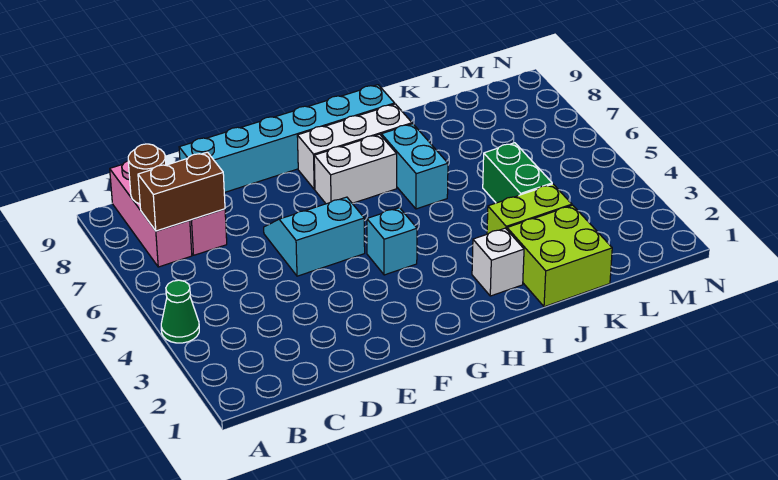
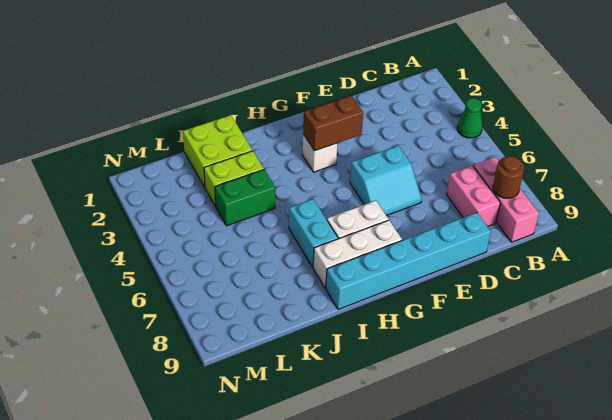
brown 1x2 brick [138,152,225,231] -> brown 1x2 brick moved to [303,96,363,151]
cyan 1x1 brick [367,208,417,275] -> none
white 1x1 brick [472,228,524,296] -> white 1x1 brick moved to [302,134,337,172]
green 1x2 brick [483,143,552,203] -> green 1x2 brick turned to [215,170,275,226]

